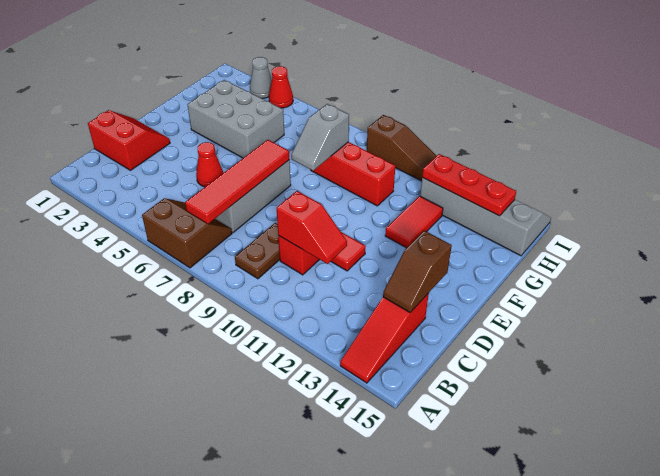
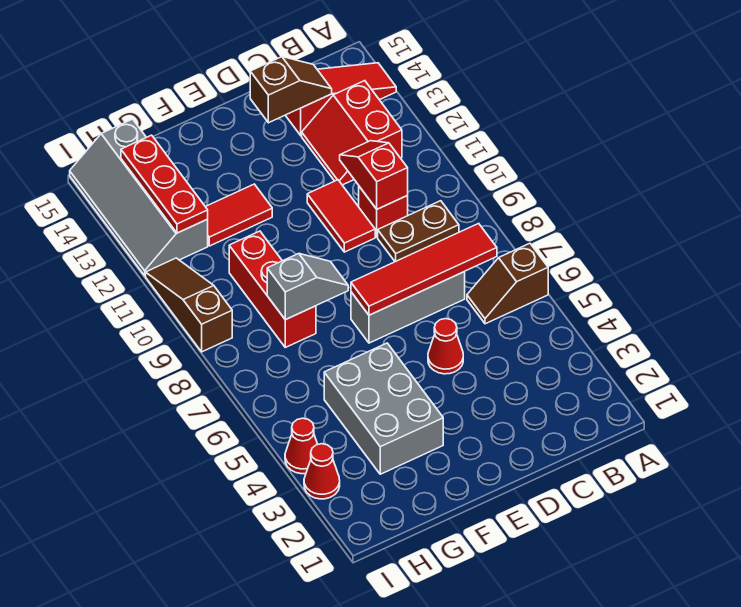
brown 2x2 slope [142,198,232,268] -> brown 1x2 slope [467,243,548,324]
red 2x2 slope [88,110,170,170] -> red 2x2 slope moved to [302,81,402,185]
grey 1x1 cone [250,57,272,98] -> red 1x1 cone [304,444,340,499]

